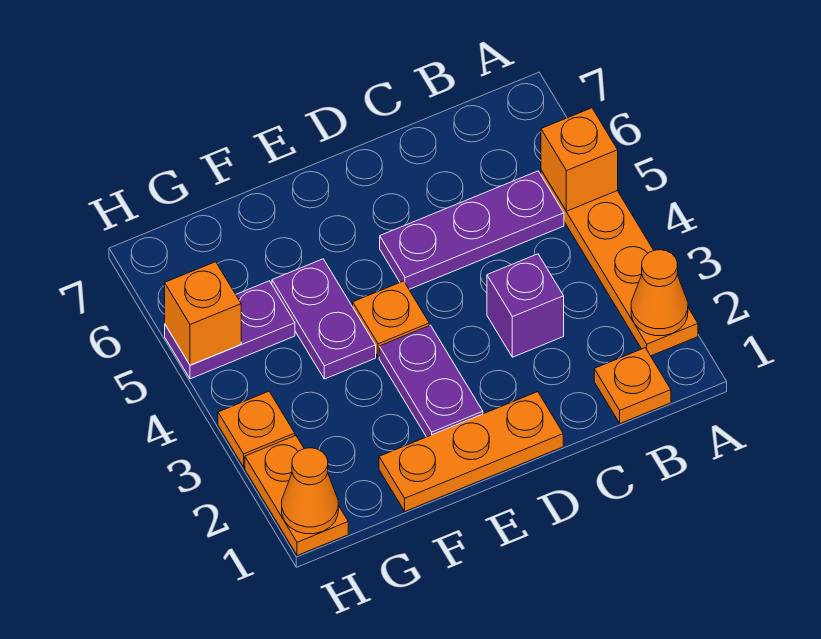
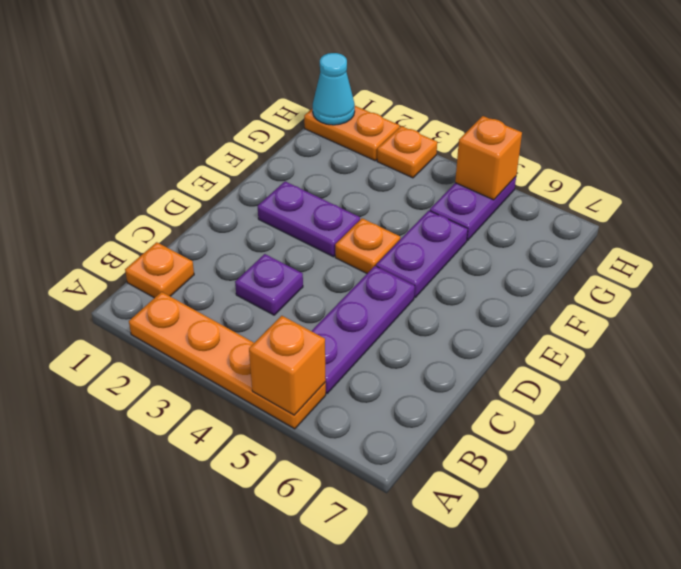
orange 1x1 cone [631,250,688,336] -> none
purple 1x1 brick [487,254,564,357] -> purple 1x1 plate [235,254,303,315]
orange 1x3 plate [379,392,563,511] -> none
purple 1x2 plate [272,259,376,379] -> purple 1x2 plate turned to [376,211,468,297]
orange 1x1 cone [282,448,338,534] -> cyan 1x1 cone [313,53,355,125]

